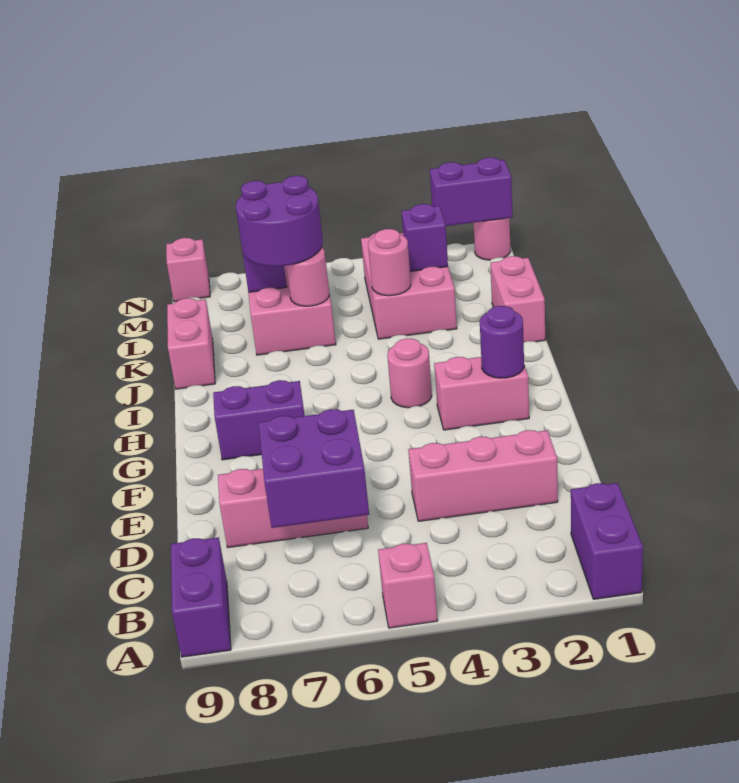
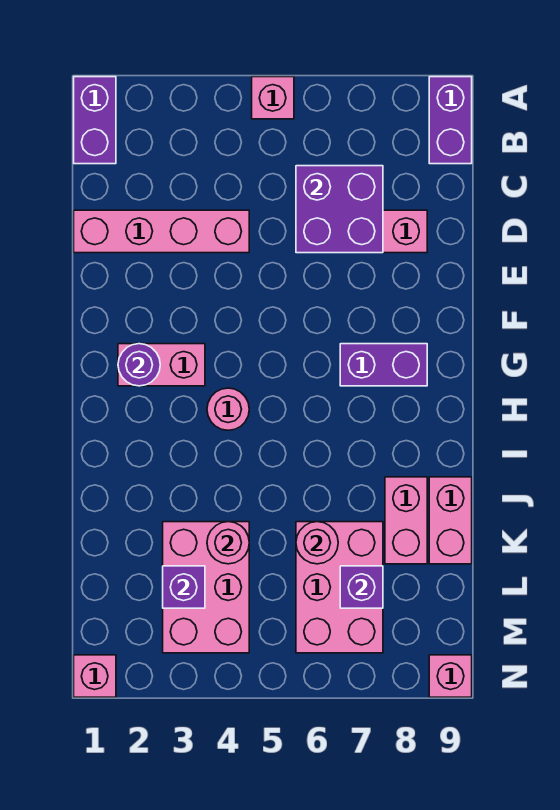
pink 1x3 brick [408,430,558,521] -> pink 1x4 brick [74,210,249,253]
pink 1x2 brick [490,256,545,342] -> pink 1x2 brick moved to [385,477,427,564]
purple 2x2 round brick [236,176,323,266] -> none
pink 1x1 round brick [474,218,511,260] -> pink 1x1 brick [74,655,116,697]
purple 1x2 brick [430,158,513,226] -> none

